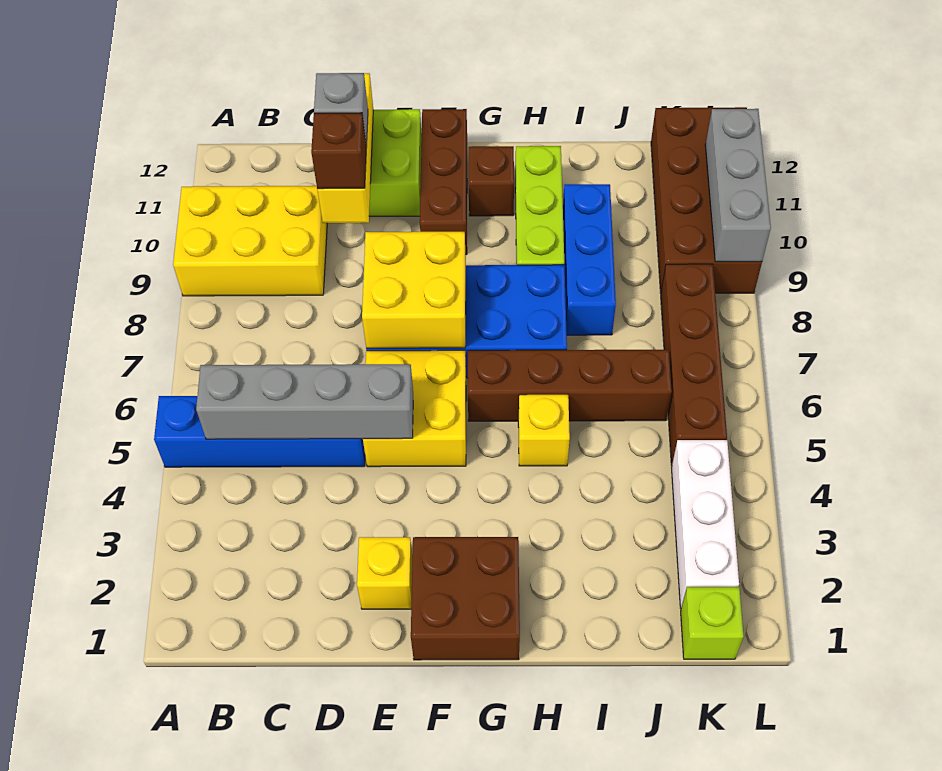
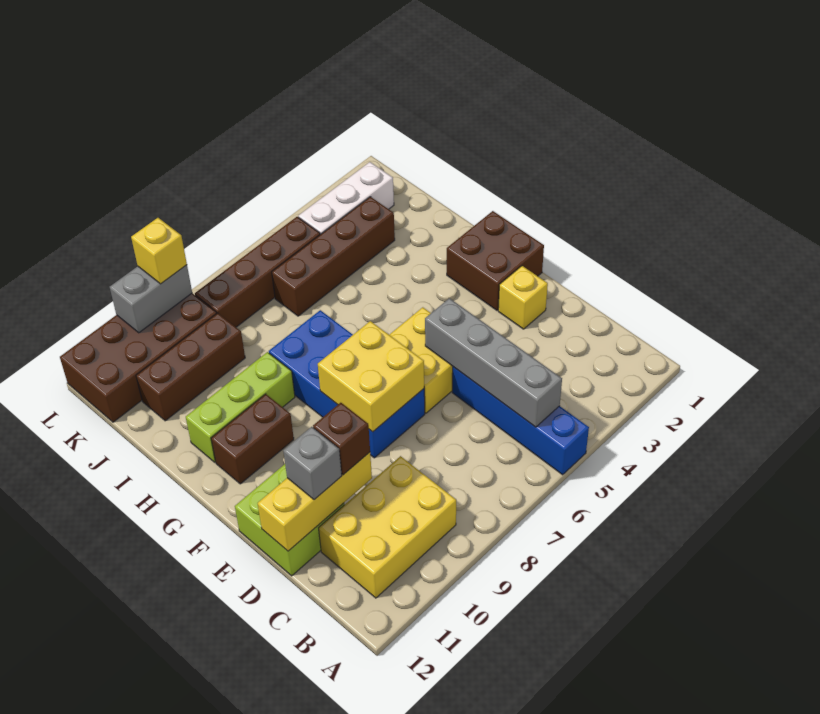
yellow 2x3 brick [173,186,327,296] -> yellow 2x3 brick turned to [319,456,456,598]
brown 1x3 brick [420,109,467,255] -> brown 1x3 brick moved to [136,313,245,421]
brown 1x4 brick [468,350,672,421] -> brown 1x4 brick turned to [272,197,395,316]
brown 1x1 brick [468,146,514,216] -> brown 1x2 brick [211,394,294,484]
yellow 1x1 brick [518,395,570,466] -> yellow 1x1 brick moved to [131,218,187,284]
blue 1x3 brick [563,184,616,335] -> none
lime 1x1 brick [681,587,744,659] -> none
grey 1x3 brick [705,109,771,262] -> grey 1x2 brick [110,265,192,333]

